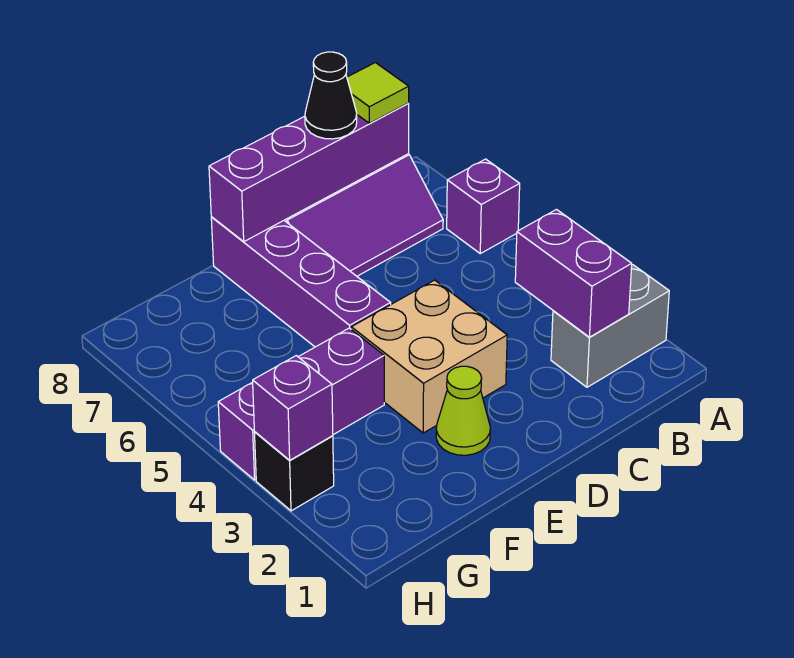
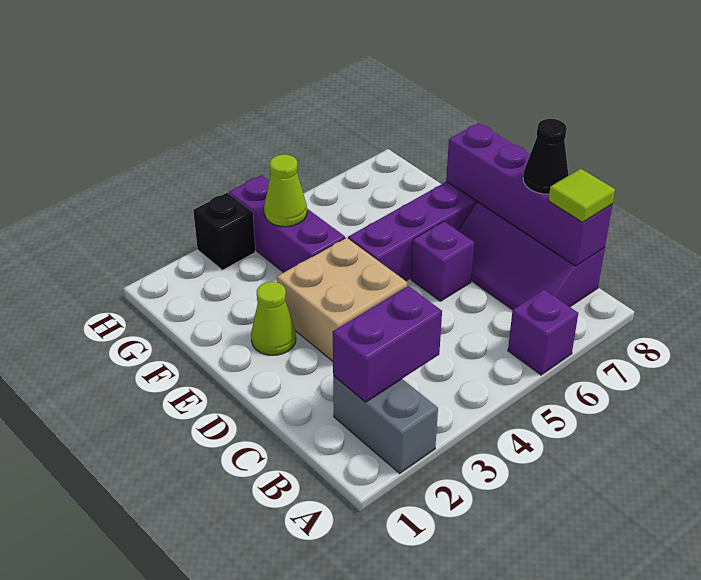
none -> lime 1x1 cone [264,154,307,227]
purple 1x1 brick [253,356,333,460] -> purple 1x1 brick moved to [411,221,474,301]

